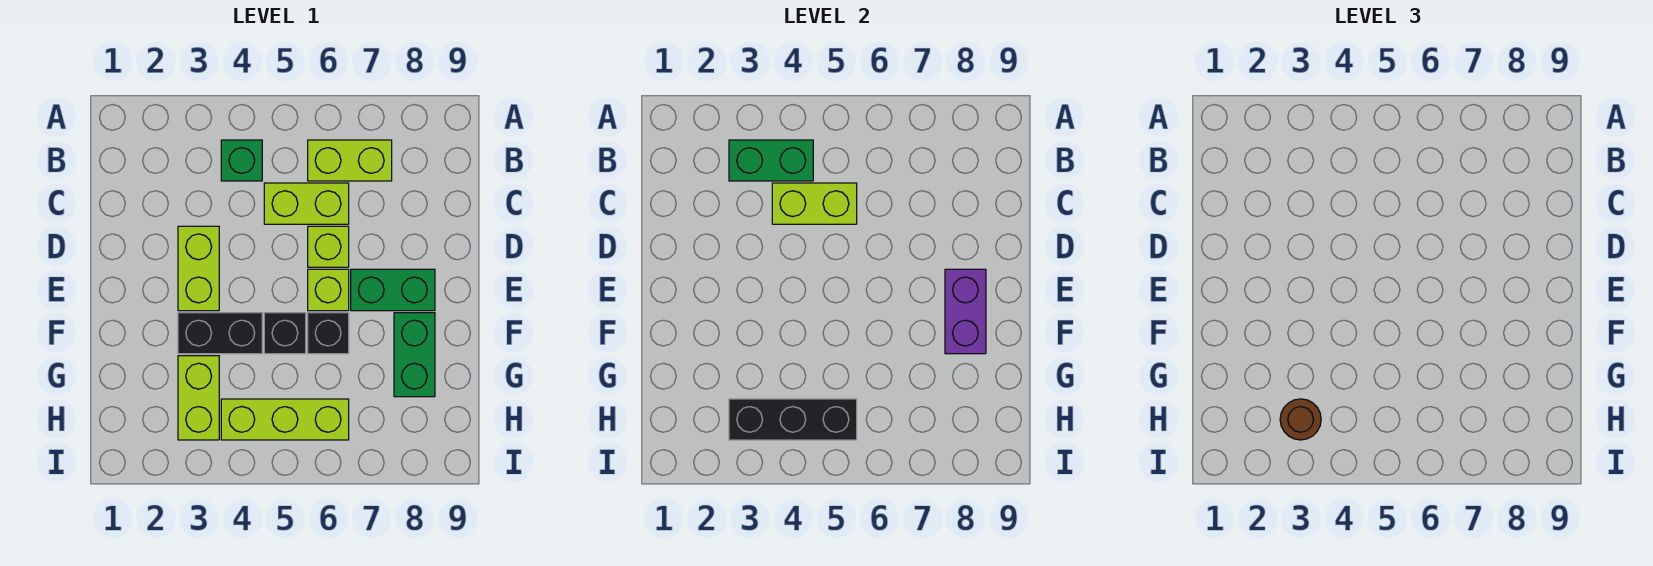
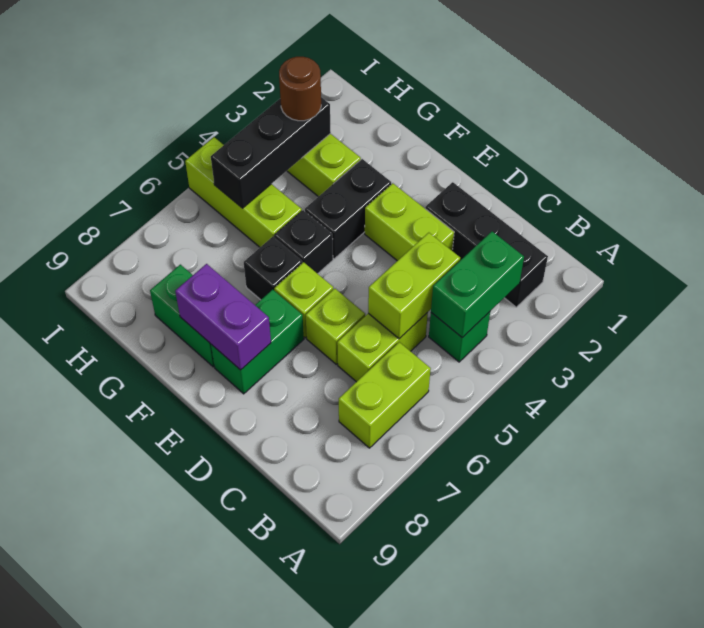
none -> black 1x3 brick [425,182,548,307]
lime 1x3 brick [221,399,349,440] -> lime 1x3 brick turned to [185,137,302,247]

